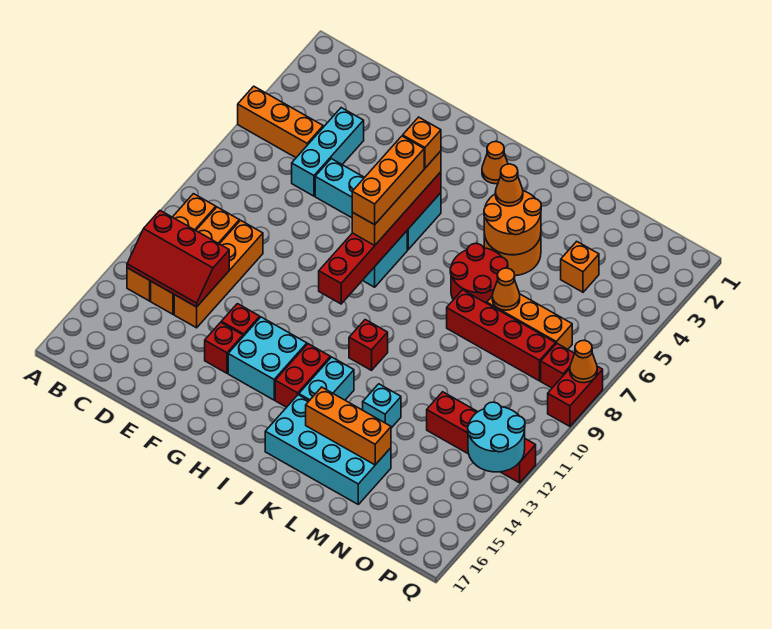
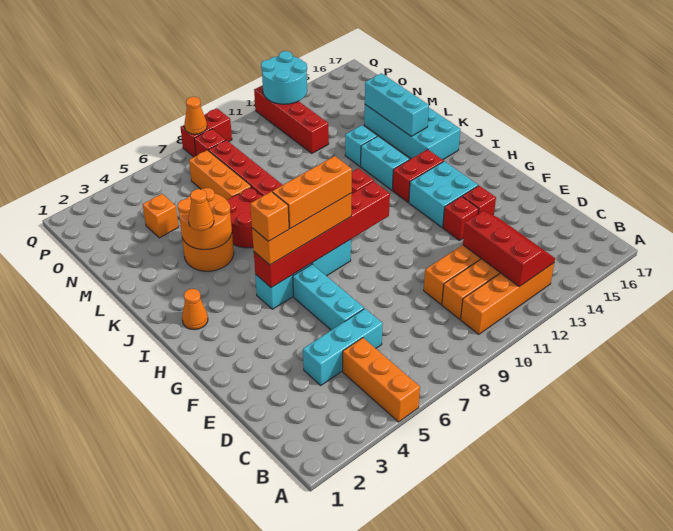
cyan 1x2 brick [299,357,354,401] -> cyan 1x2 brick turned to [361,136,409,190]
orange 1x3 brick [306,387,391,465] -> cyan 1x3 brick [365,73,429,136]
orange 1x1 cone [492,268,520,310] -> none

